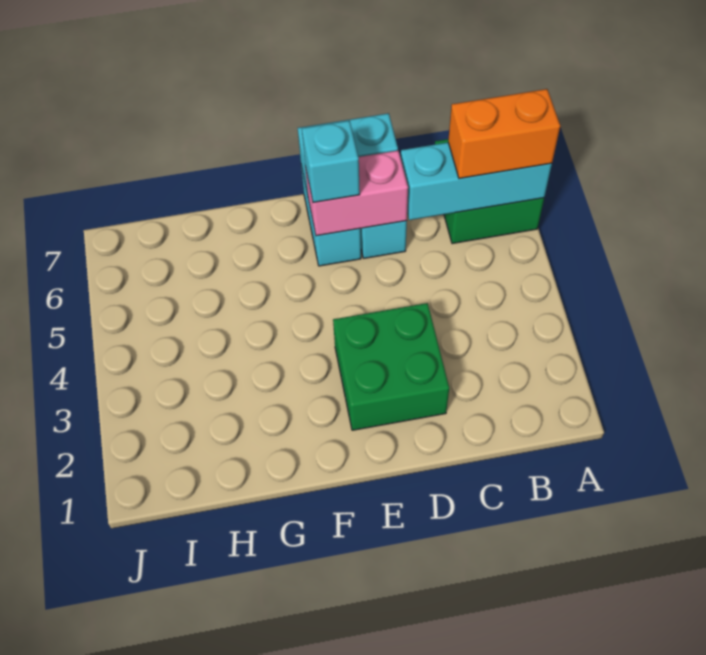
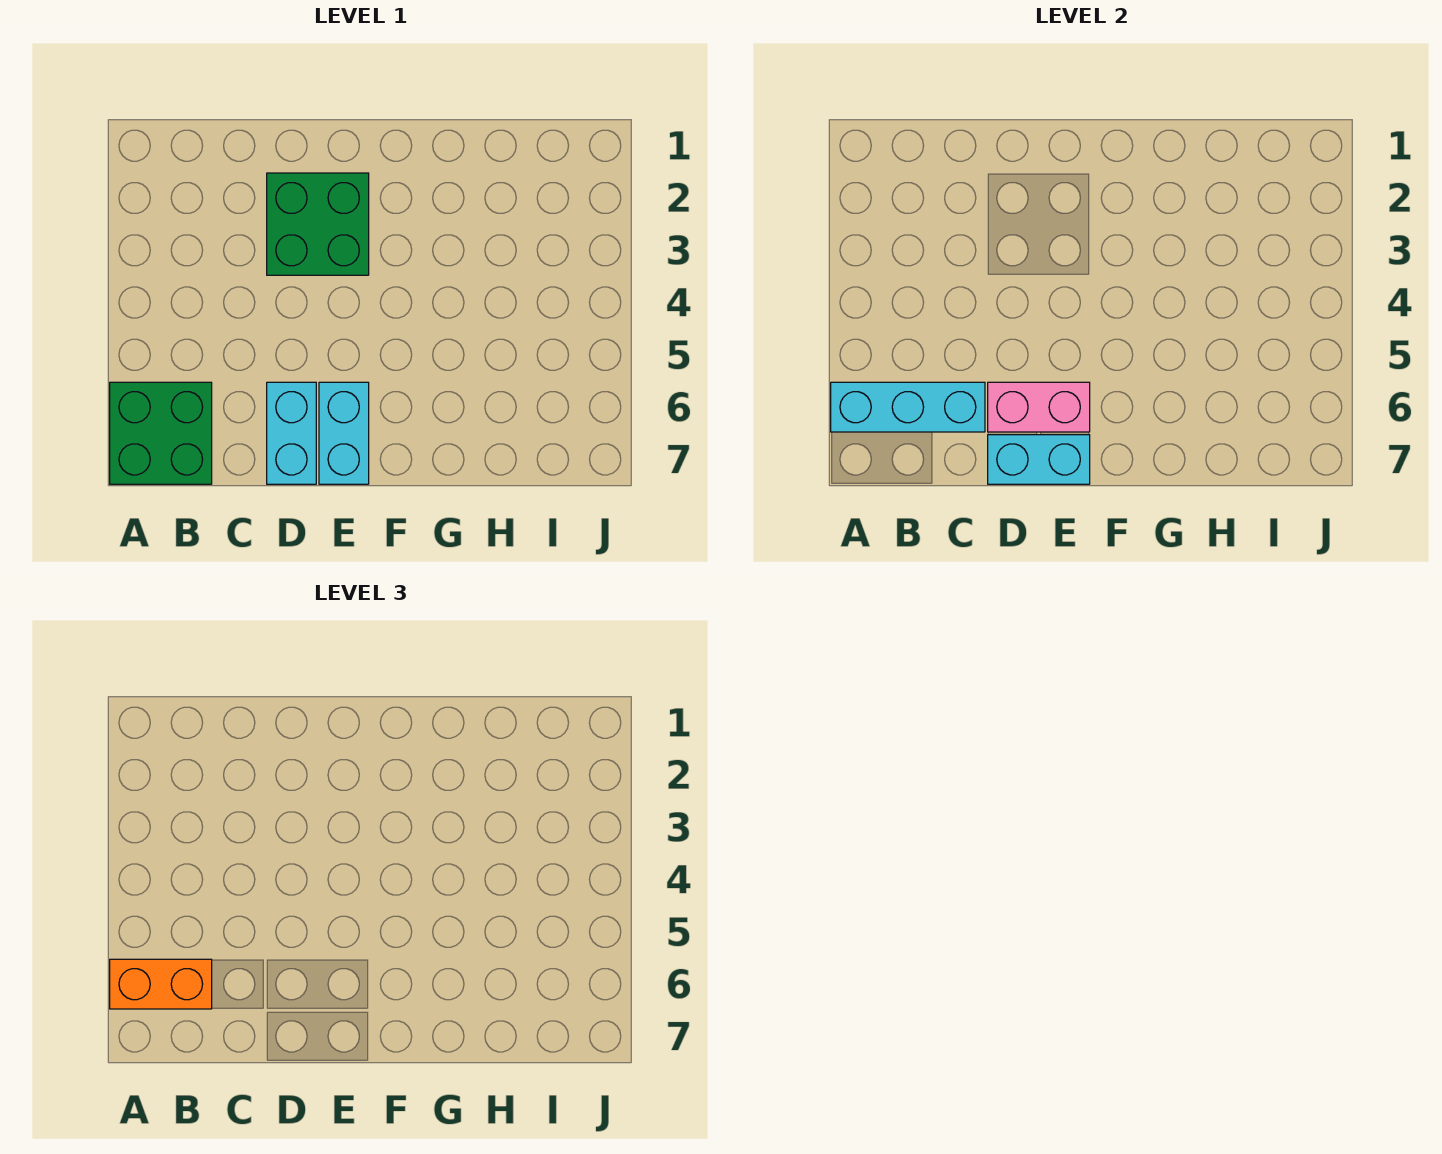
cyan 1x1 brick [302,121,360,203] -> none

